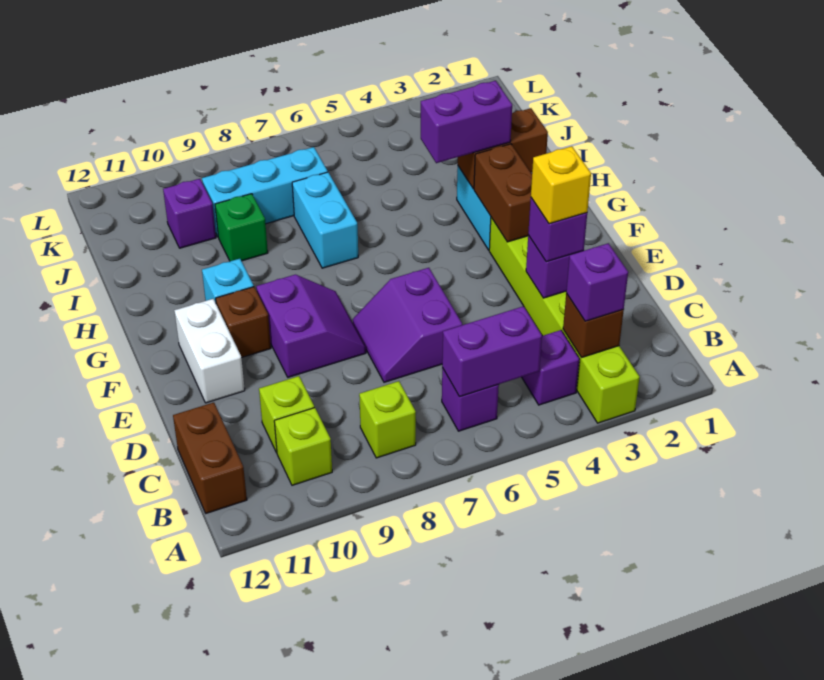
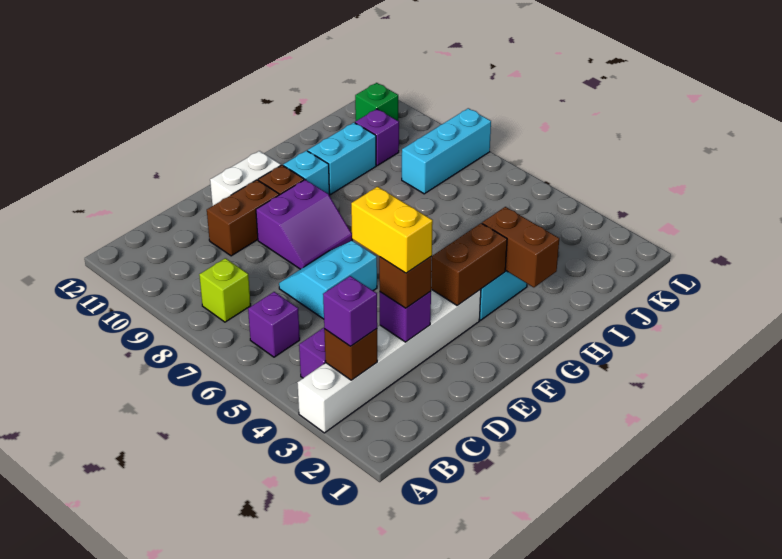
lime 1x6 brick [489,218,640,423] -> white 1x6 brick [297,289,481,433]
purple 1x2 brick [442,306,542,397] -> none
lime 1x1 brick [274,408,332,485] -> none
brown 1x2 brick [173,403,247,513] -> brown 1x2 brick moved to [207,180,279,256]
lime 1x1 brick [259,376,314,453] -> none
purple 1x1 brick [528,198,587,262] -> brown 1x1 brick [379,256,432,308]
yellow 1x1 brick [531,146,591,224] -> yellow 1x2 brick [351,187,433,273]
purple 2x2 slope [353,268,462,382] -> cyan 2x2 slope [279,241,377,319]
purple 1x2 brick [421,81,512,163] -> none
cyan 1x2 brick [292,172,358,268] -> cyan 1x2 brick moved to [308,123,376,194]
green 1x1 brick [215,194,268,261] -> green 1x1 brick moved to [355,83,398,121]
cyan 1x3 brick [202,147,328,236] -> cyan 1x3 brick turned to [402,108,491,194]

